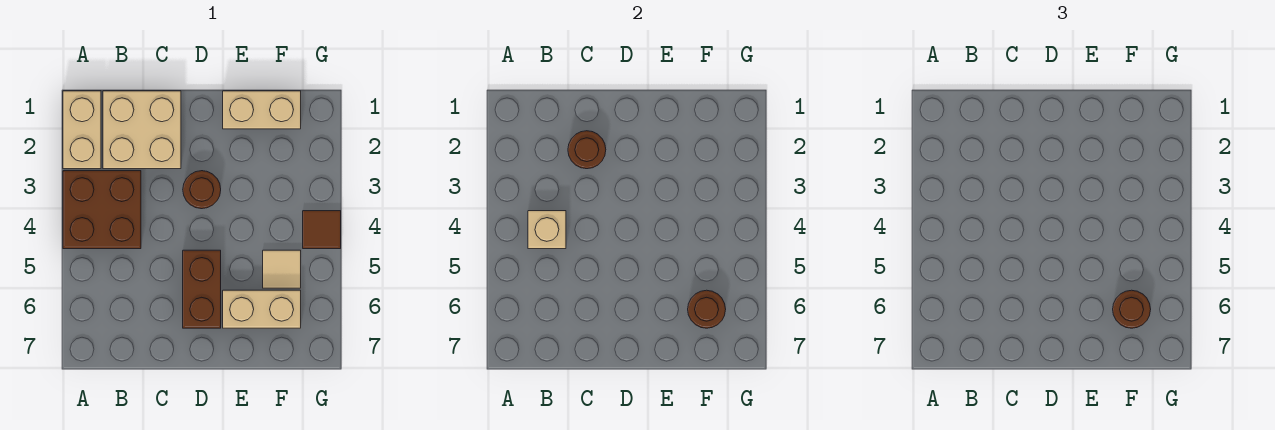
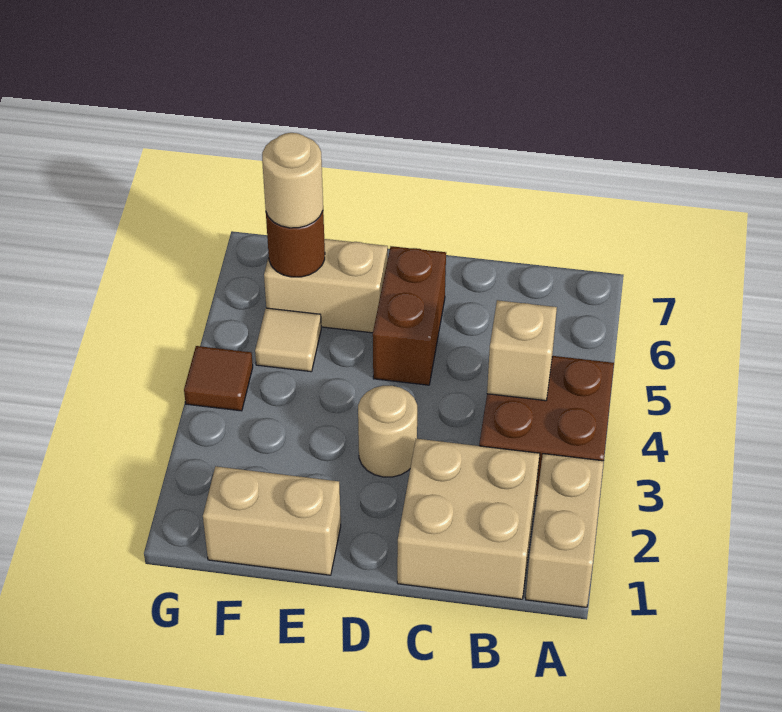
brown 1x1 round brick [568,131,606,169] -> none
brown 1x1 round brick [183,171,221,209] -> tan 1x1 round brick [358,386,417,477]
brown 1x1 round brick [1113,290,1151,328] -> tan 1x1 round brick [262,133,323,228]

